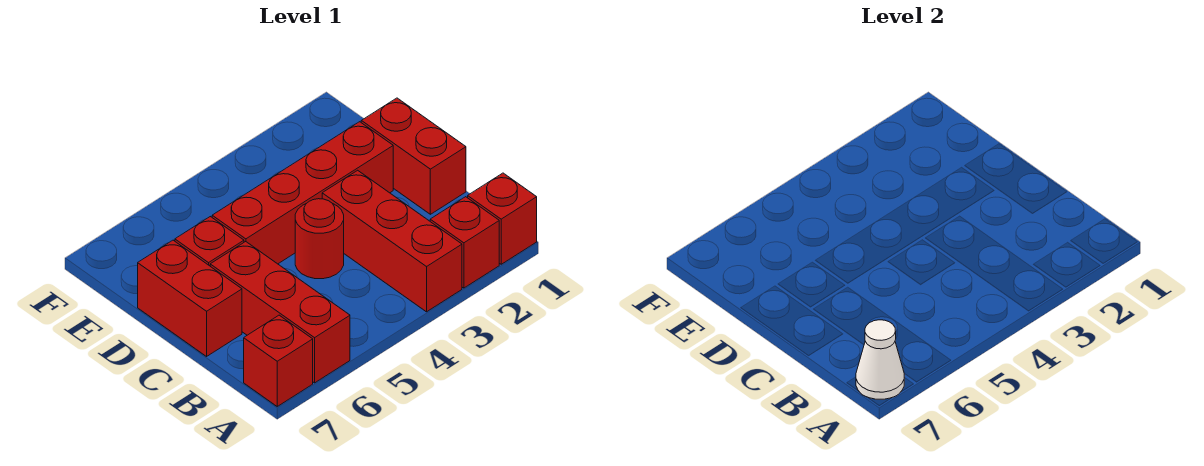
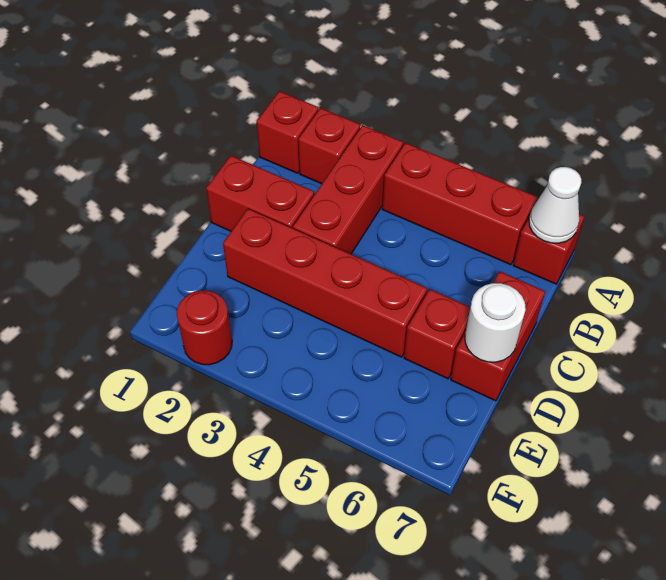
red 1x3 brick [210,242,350,383] -> red 1x3 brick turned to [382,143,538,265]
red 1x2 brick [361,98,466,214] -> red 1x2 brick turned to [206,156,314,231]
red 1x1 round brick [295,199,344,279] -> red 1x1 round brick moved to [177,290,232,365]
none -> white 1x1 round brick [465,283,526,362]

